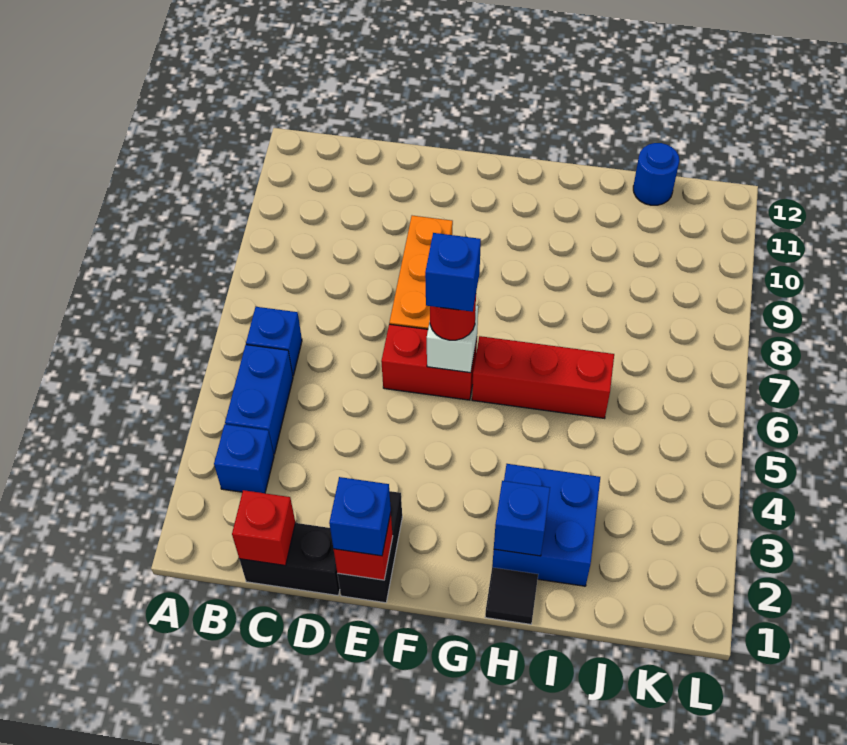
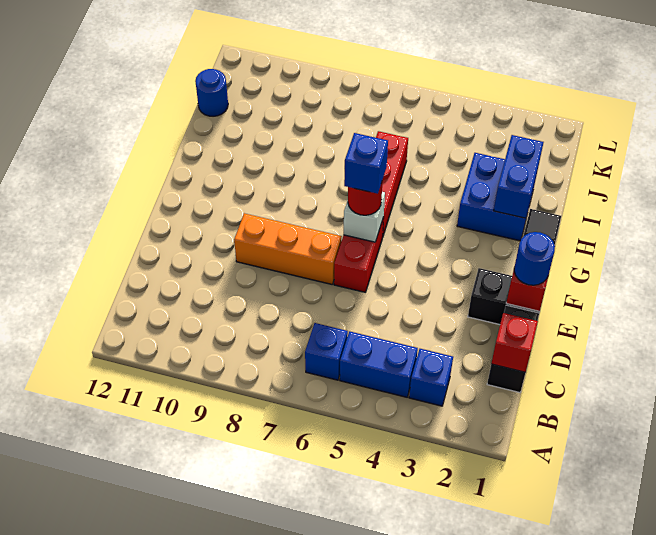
blue 1x1 brick [329,477,391,556] -> blue 1x1 round brick [514,232,555,285]
blue 1x1 brick [494,481,550,556] -> blue 1x2 brick [494,135,544,218]

